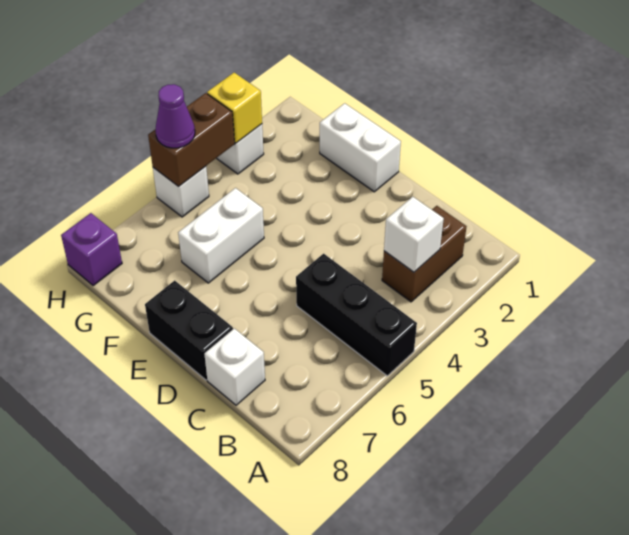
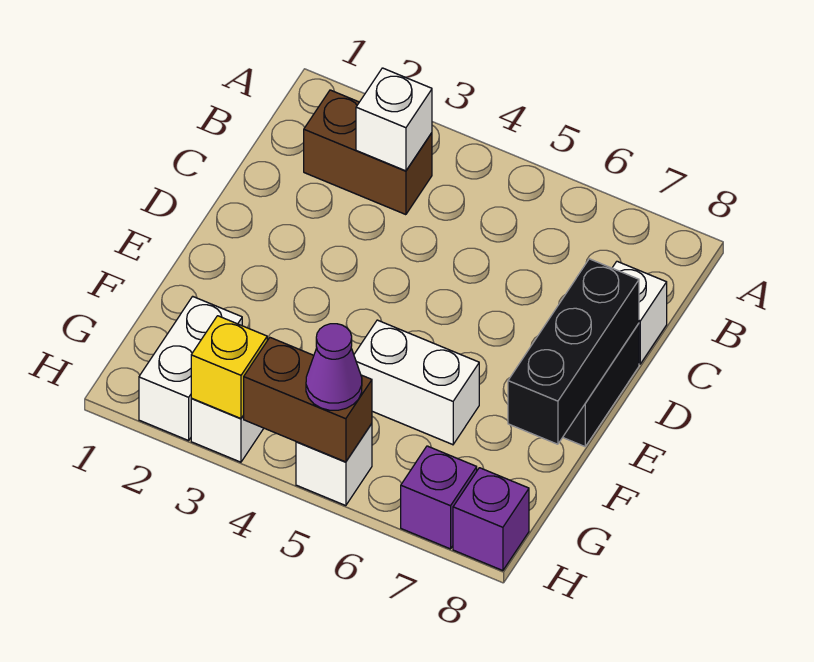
black 1x3 brick [296,254,417,376] -> black 1x3 brick moved to [508,259,639,444]
white 1x2 brick [320,103,401,192] -> white 1x2 brick moved to [139,296,242,441]
none -> purple 1x1 brick [401,446,477,549]

